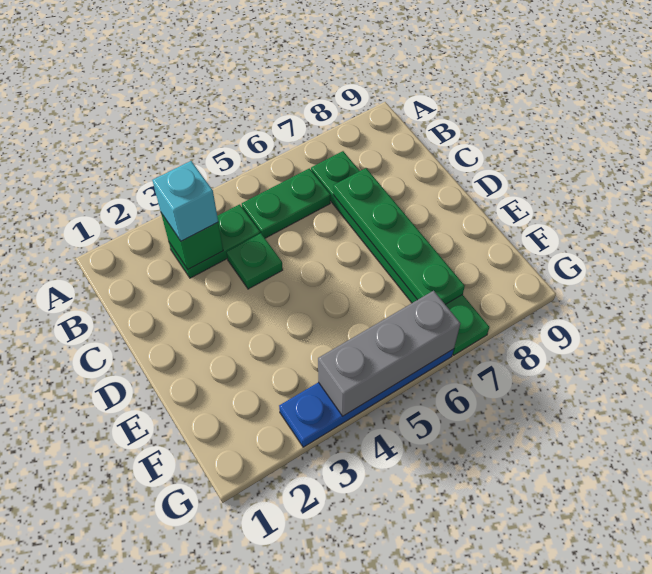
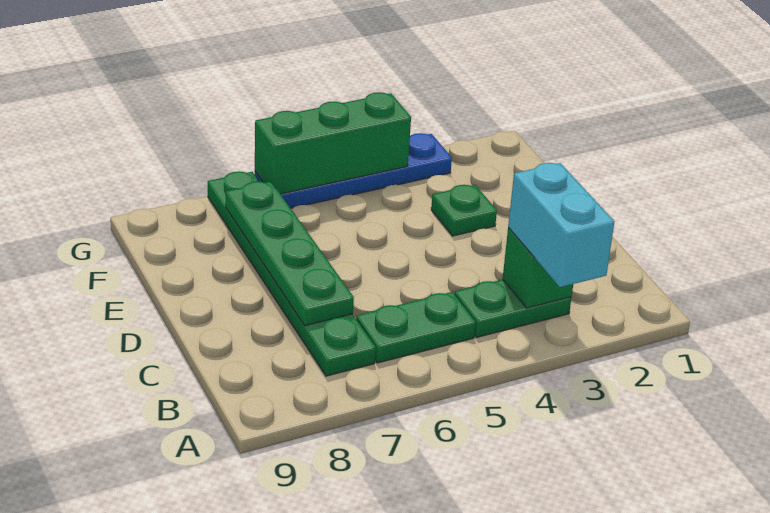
cyan 1x1 brick [152,161,218,241] -> cyan 1x2 brick [508,163,615,287]
green 1x1 plate [226,233,283,289] -> green 1x1 plate moved to [431,185,497,236]
grey 1x3 brick [318,291,460,416] -> green 1x3 brick [255,92,411,194]

